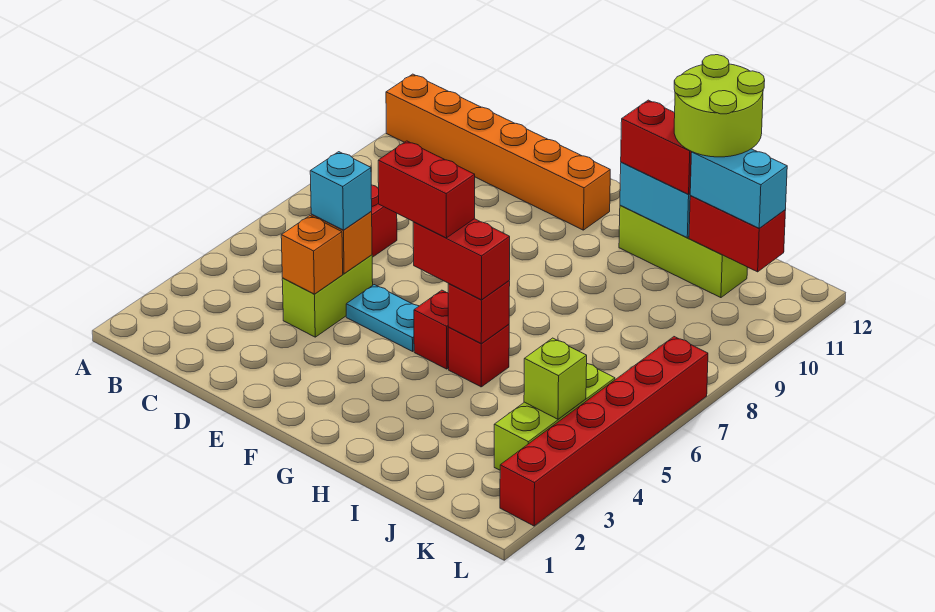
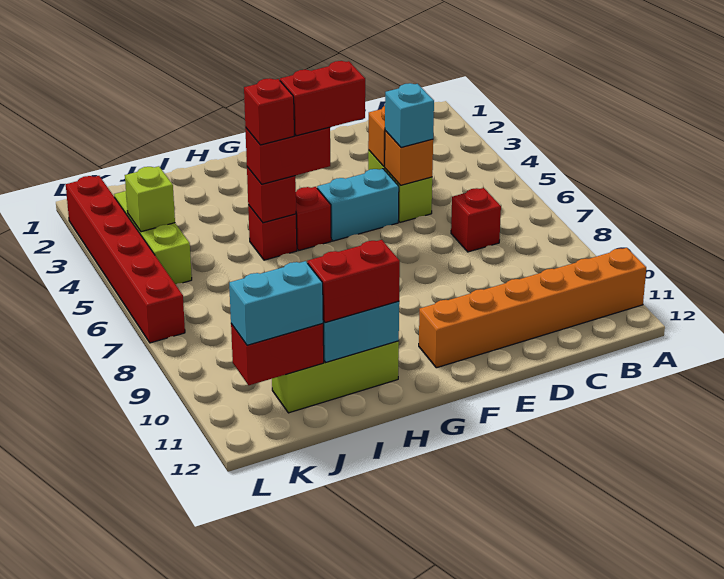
cyan 1x2 plate [346,285,419,351] -> cyan 1x2 brick [317,169,399,241]
none -> red 1x1 brick [244,78,295,145]
lime 2x2 round brick [674,55,765,157] -> none

